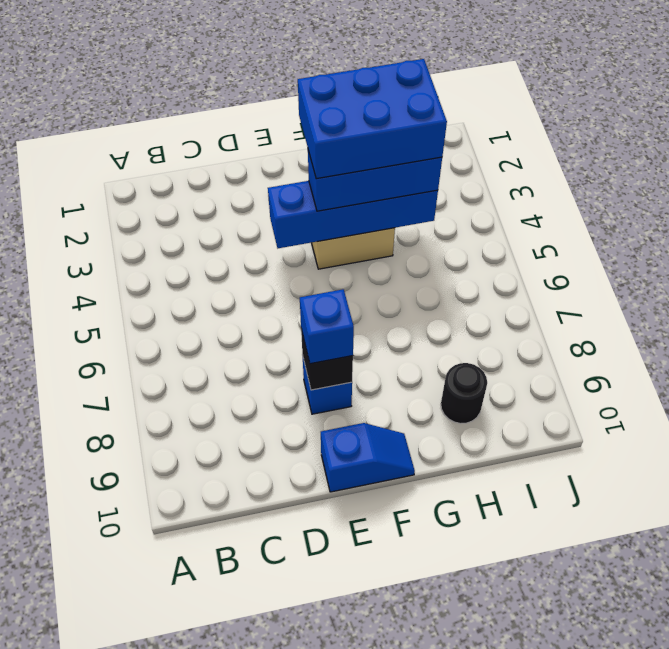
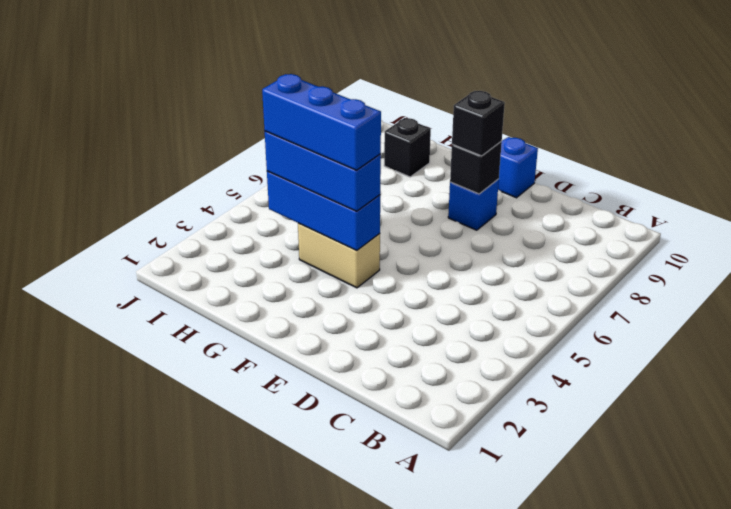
blue 1x4 brick [268,181,438,248] -> blue 1x3 brick [267,171,380,250]
blue 1x1 brick [300,289,354,364] -> black 1x1 brick [452,91,505,156]
blue 2x3 brick [298,59,447,179] -> blue 1x3 brick [262,74,381,170]
black 1x1 round brick [441,363,487,424] -> black 1x1 brick [384,118,431,177]

